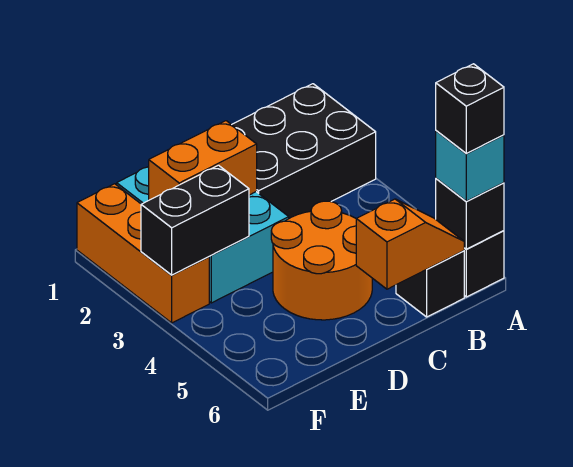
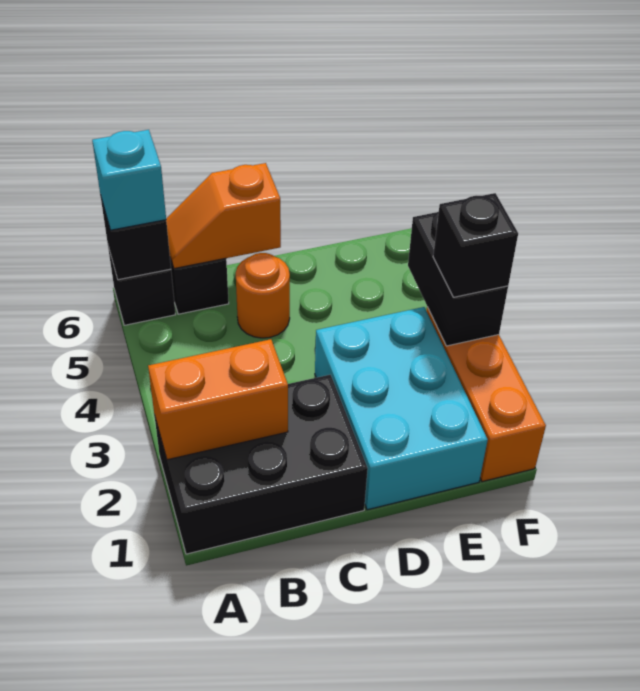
black 1x1 brick [436,64,504,153] -> black 1x1 brick moved to [433,193,518,297]
orange 2x2 round brick [271,201,372,320] -> orange 1x1 round brick [236,253,290,338]
orange 1x2 brick [149,121,257,200] -> orange 1x2 brick moved to [148,339,288,460]
black 1x2 brick [141,165,249,275] -> black 1x2 brick turned to [408,212,508,346]

